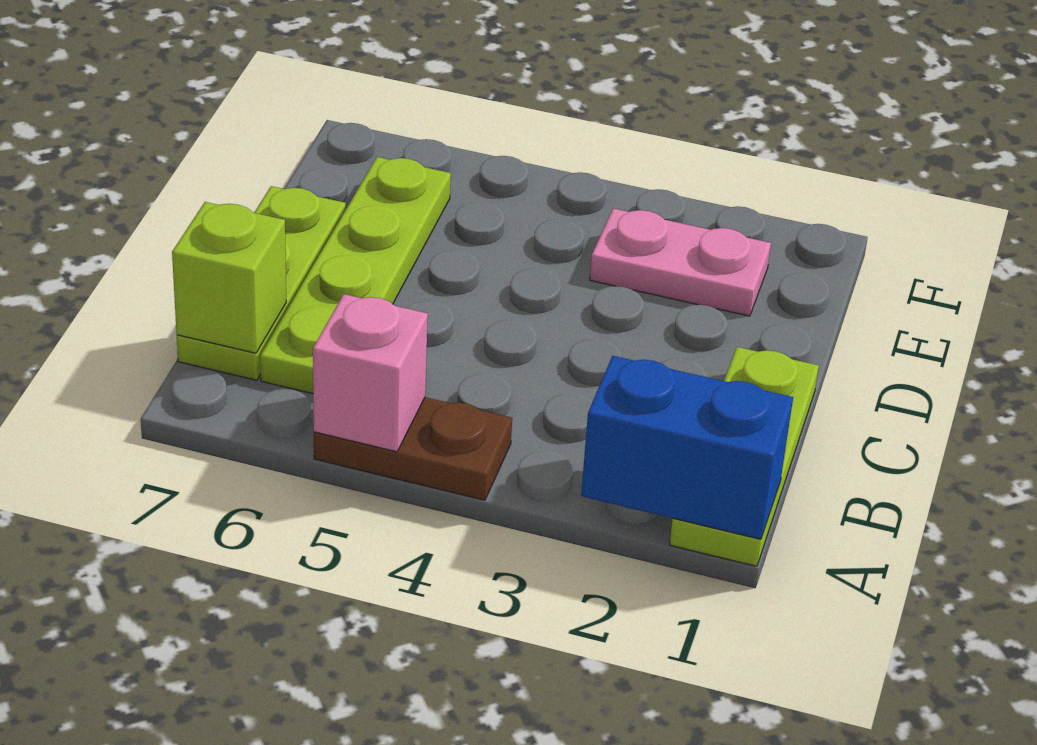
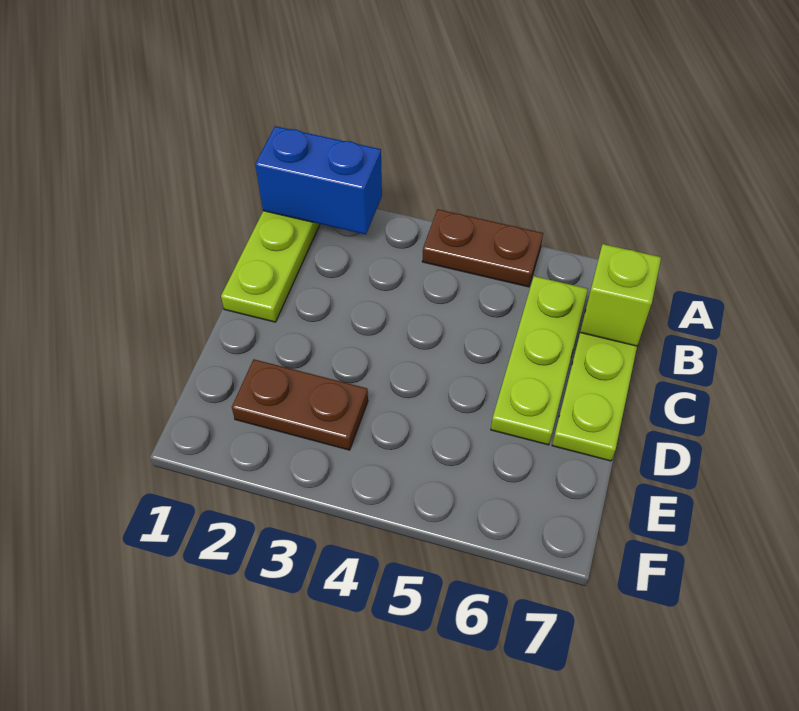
pink 1x1 brick [313,294,428,452] -> none
lime 1x4 plate [260,157,451,394] -> lime 1x3 plate [491,276,588,445]
pink 1x2 plate [590,208,771,316] -> brown 1x2 plate [232,359,368,450]

